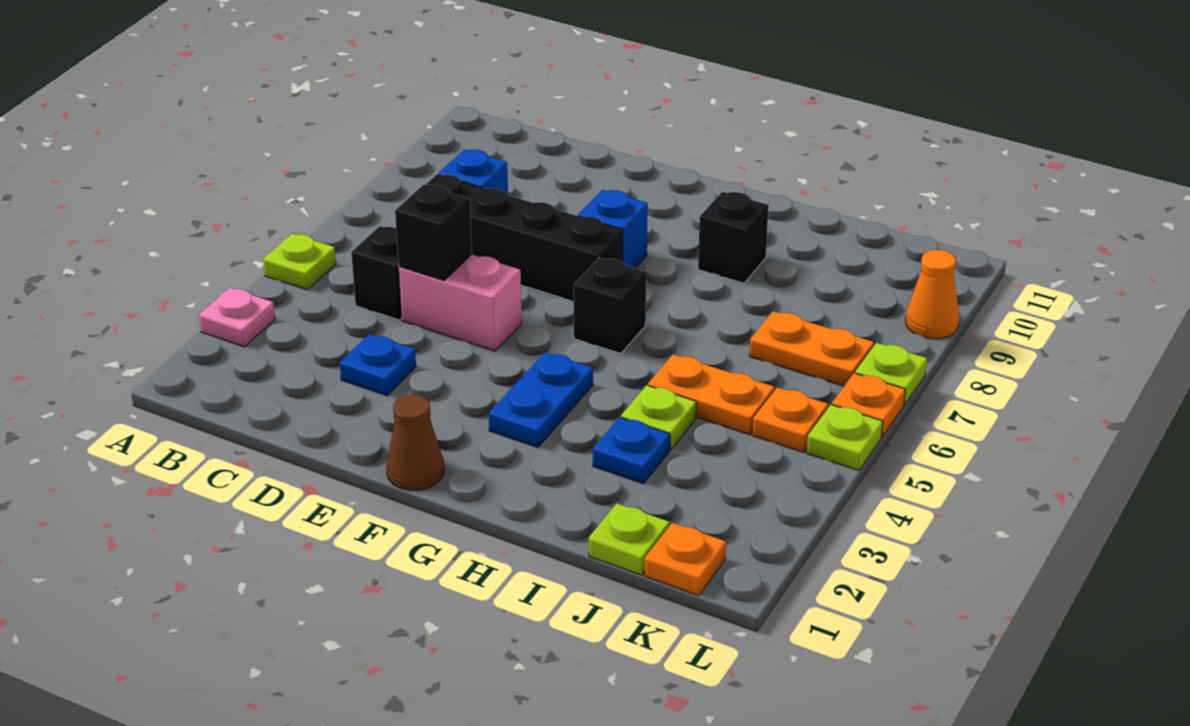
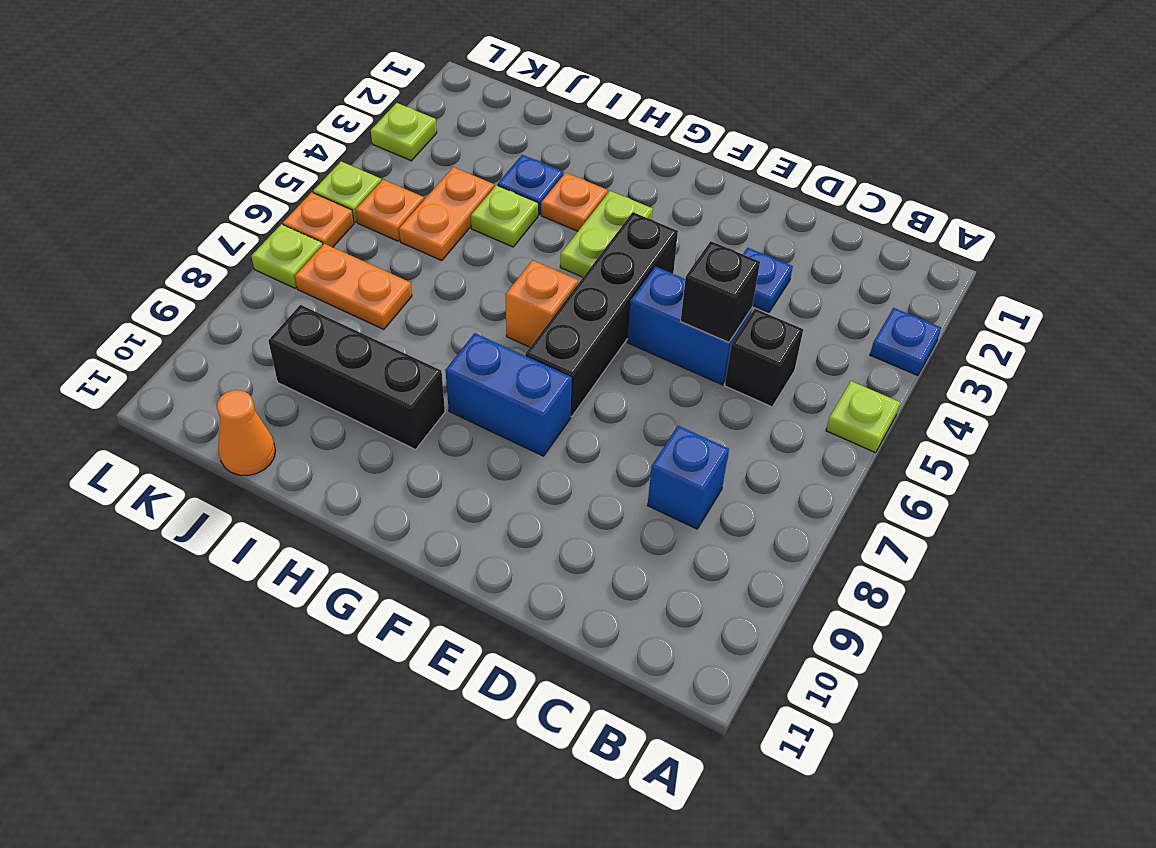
pink 1x1 plate [199,288,275,347] -> blue 1x1 plate [870,308,941,375]
black 1x4 brick [426,174,623,302] -> black 1x4 brick turned to [525,212,678,417]
pink 1x2 brick [399,254,522,351] -> blue 1x2 brick [627,266,752,385]
brown 1x1 cone [386,395,444,490] -> none
blue 1x1 brick [578,190,648,268] -> blue 1x2 brick [445,333,572,456]
blue 1x2 plate [489,352,593,448] -> lime 1x2 plate [560,191,653,277]
black 1x1 brick [573,258,646,354] -> orange 1x1 brick [505,260,578,347]
black 1x1 brick [698,192,769,283] -> black 1x3 brick [268,305,445,449]
orange 1x2 plate [648,355,775,435] -> orange 1x2 plate turned to [399,167,494,261]
lime 1x1 plate [589,504,669,575] -> lime 1x1 plate moved to [371,103,437,161]
orange 1x1 plate [644,523,726,596] -> orange 1x1 plate moved to [541,173,608,231]
orange 1x1 cone [906,250,959,339] -> orange 1x1 cone moved to [217,390,275,476]

